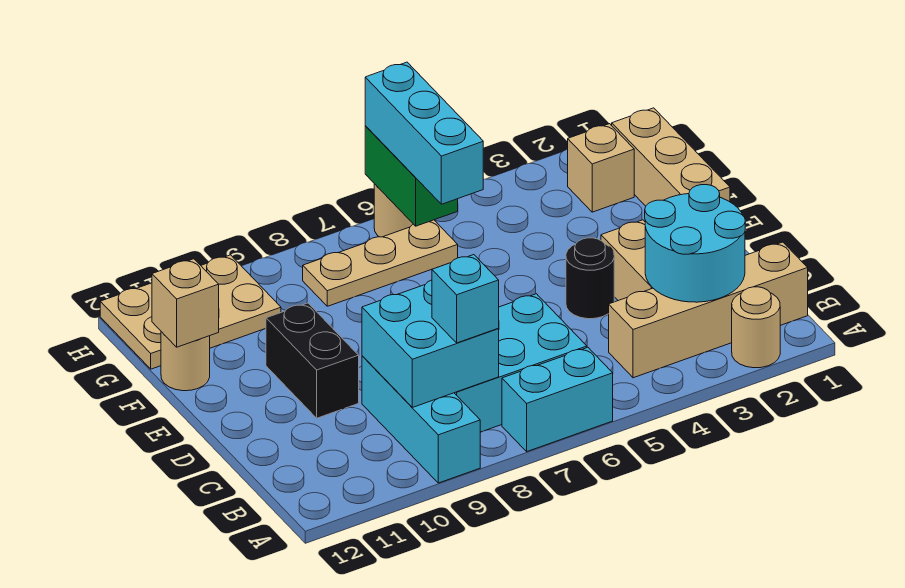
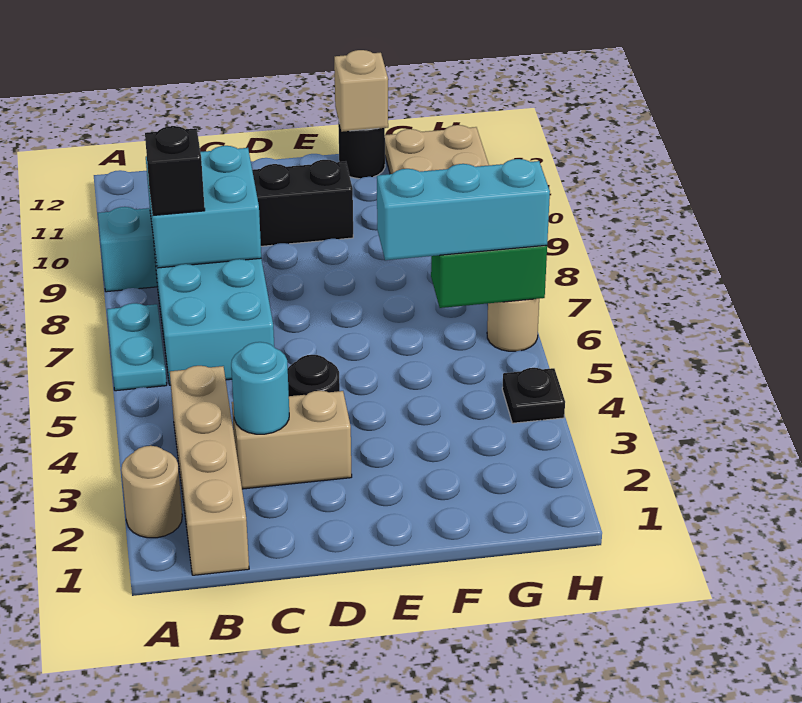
cyan 1x2 brick [502,348,613,451] -> cyan 1x2 plate [107,303,167,391]
cyan 2x2 round brick [645,185,745,302] -> cyan 1x1 round brick [231,342,289,434]
cyan 1x1 brick [432,255,499,343] -> black 1x1 brick [145,126,205,215]
tan 1x3 brick [612,108,730,206] -> none
tan 1x1 round brick [161,332,210,391] -> black 1x1 round brick [338,120,385,179]
tan 1x1 brick [568,124,634,212] -> none
tan 1x3 plate [303,220,458,306] -> none
none -> black 1x1 plate [502,368,565,423]

